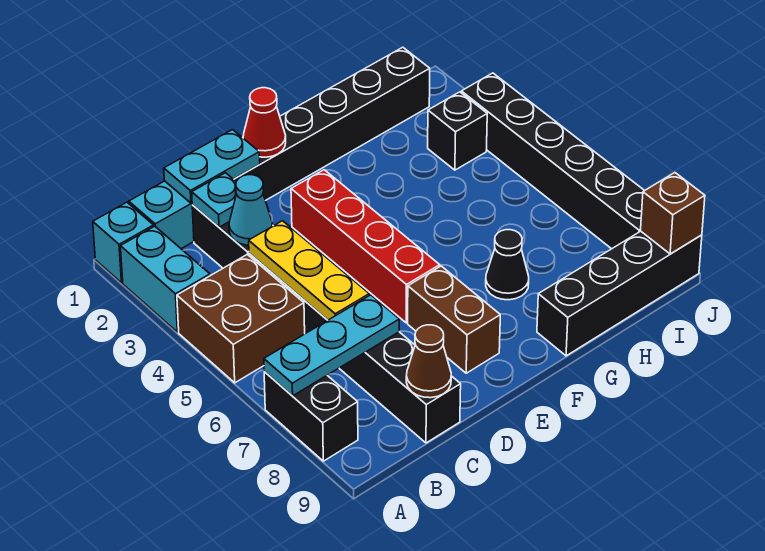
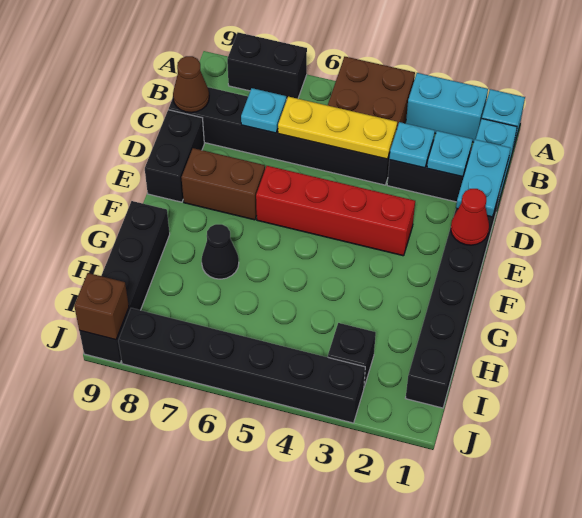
cyan 1x3 plate [264,295,399,396] -> cyan 1x1 plate [241,88,286,133]
cyan 1x1 cone [229,175,273,245] -> cyan 1x1 plate [389,122,435,168]
none -> black 1x2 brick [145,110,204,202]

